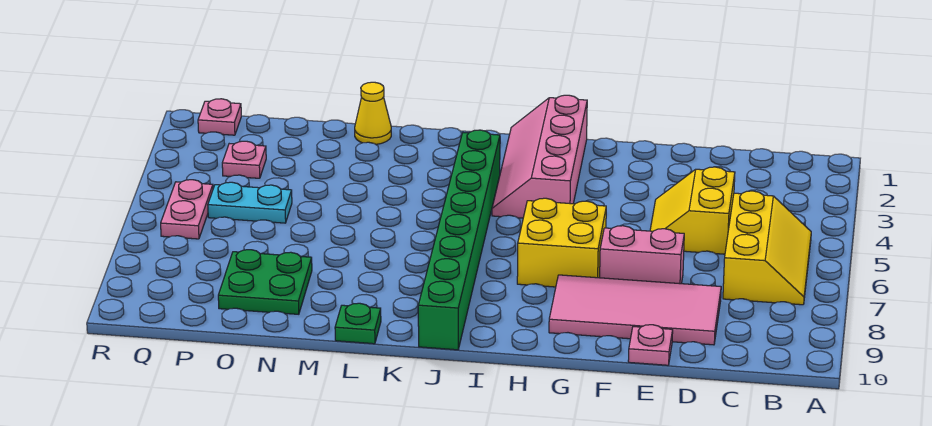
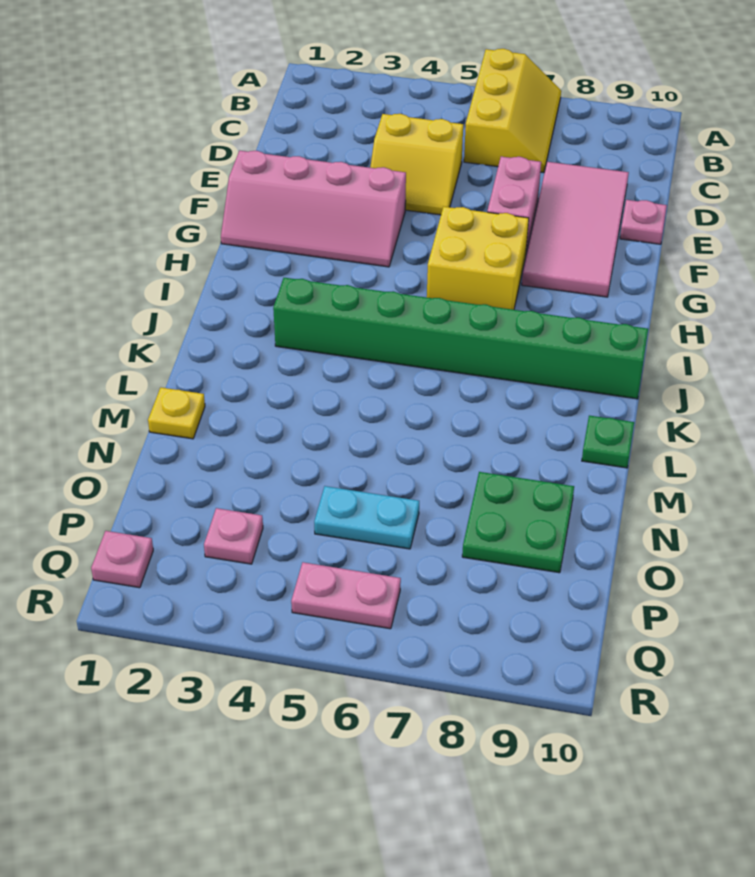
yellow 2x3 slope [723,191,811,305] -> yellow 2x3 slope turned to [464,49,561,173]
pink 2x4 slope [492,95,587,218] -> pink 2x4 slope moved to [221,151,406,267]
yellow 1x1 cone [355,82,391,144] -> yellow 1x1 plate [148,388,205,439]
cyan 1x2 plate [208,182,292,223] -> cyan 1x2 plate turned to [314,486,419,549]

